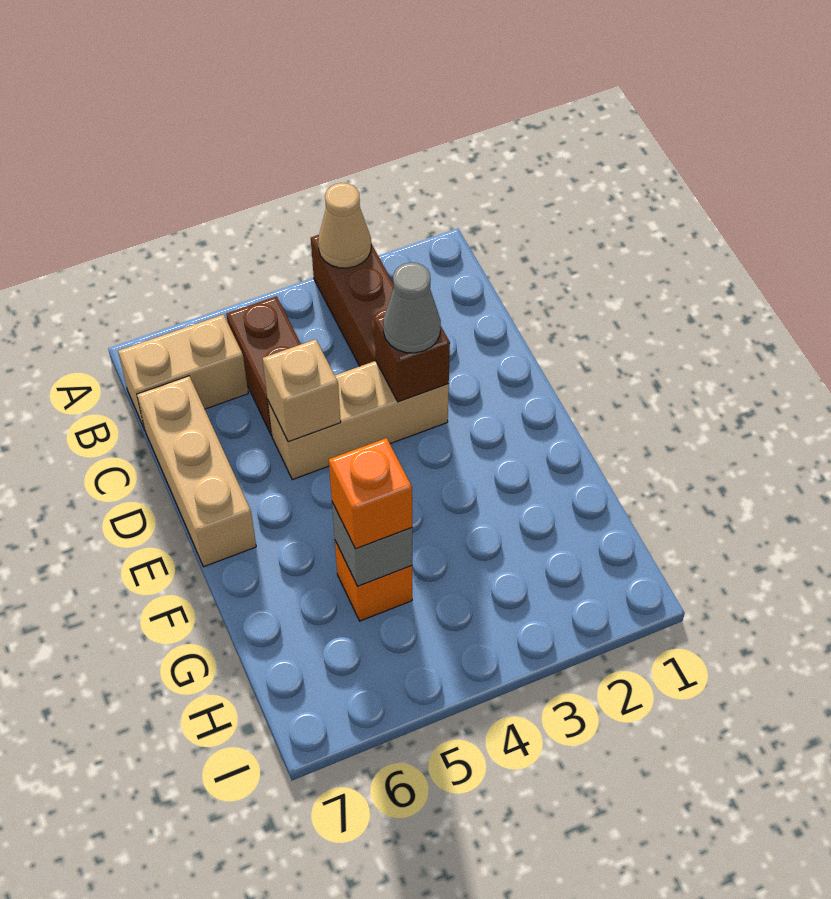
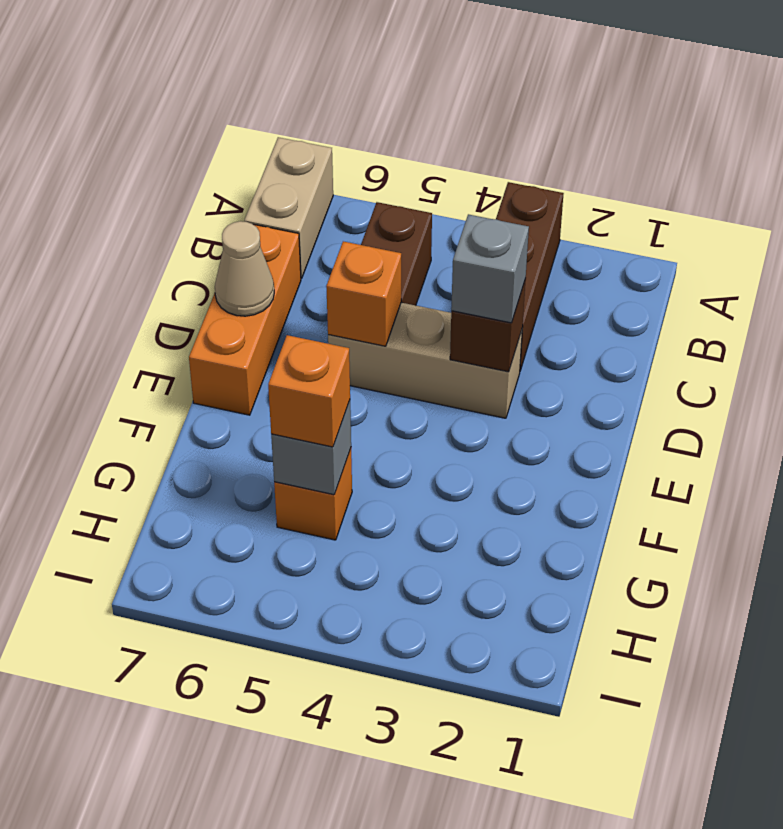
tan 1x1 cone [318,183,371,268] -> tan 1x1 cone moved to [215,221,274,316]
tan 1x2 brick [118,315,248,430] -> tan 1x2 brick turned to [244,137,333,279]
tan 1x3 brick [137,376,256,567] -> orange 1x3 brick [189,224,301,415]
grey 1x1 cone [383,263,441,353] -> grey 1x1 brick [451,214,529,323]
tan 1x1 brick [263,339,341,442] -> orange 1x1 brick [326,241,401,346]

